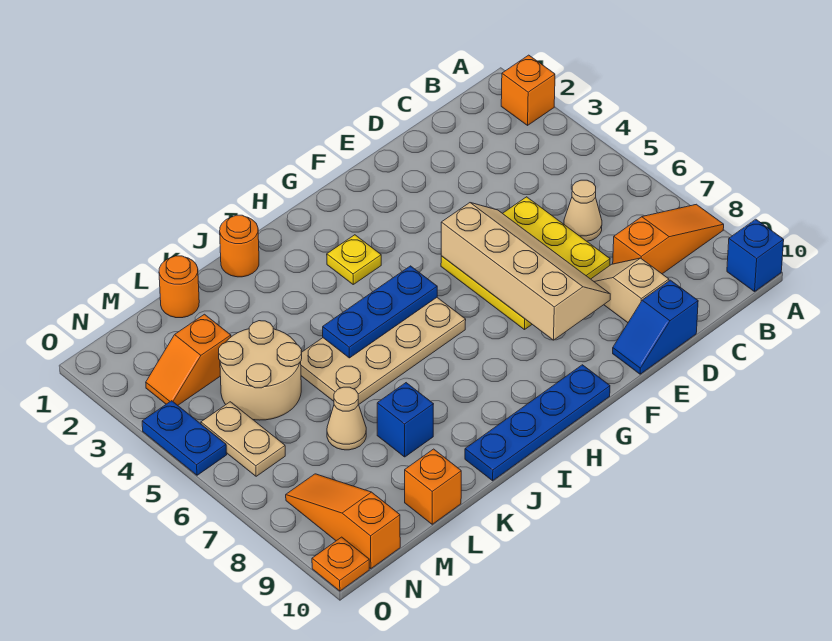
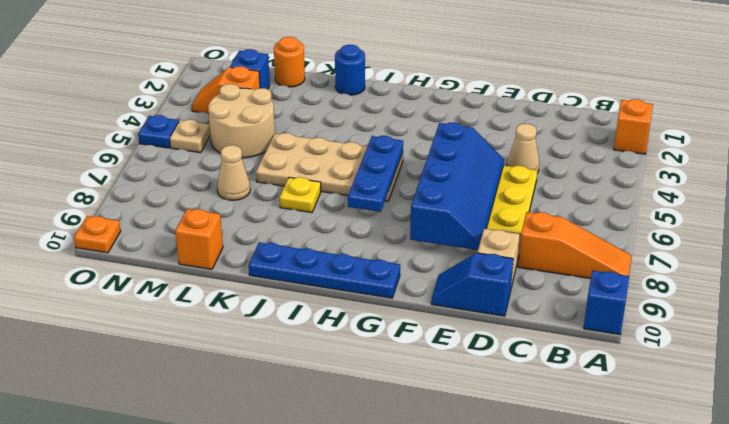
tan 1x1 cone [564,180,602,241] -> tan 1x1 cone moved to [507,124,539,173]
tan 2x4 slope [441,203,610,340] -> blue 2x4 slope [410,123,504,250]
yellow 1x1 plate [327,235,381,284] -> yellow 1x1 plate moved to [280,177,321,213]
blue 1x3 plate [323,266,437,358] -> blue 1x3 plate turned to [348,136,403,212]
orange 1x1 round brick [220,215,259,277] -> blue 1x1 round brick [335,45,365,95]
blue 1x1 brick [377,383,433,457] -> blue 1x1 brick moved to [230,49,270,89]
tan 1x2 plate [201,402,285,476] -> tan 1x1 plate [170,120,210,153]
orange 1x3 slope [286,474,400,569] -> none
blue 1x2 plate [142,401,227,475] -> blue 1x1 plate [138,115,179,148]

